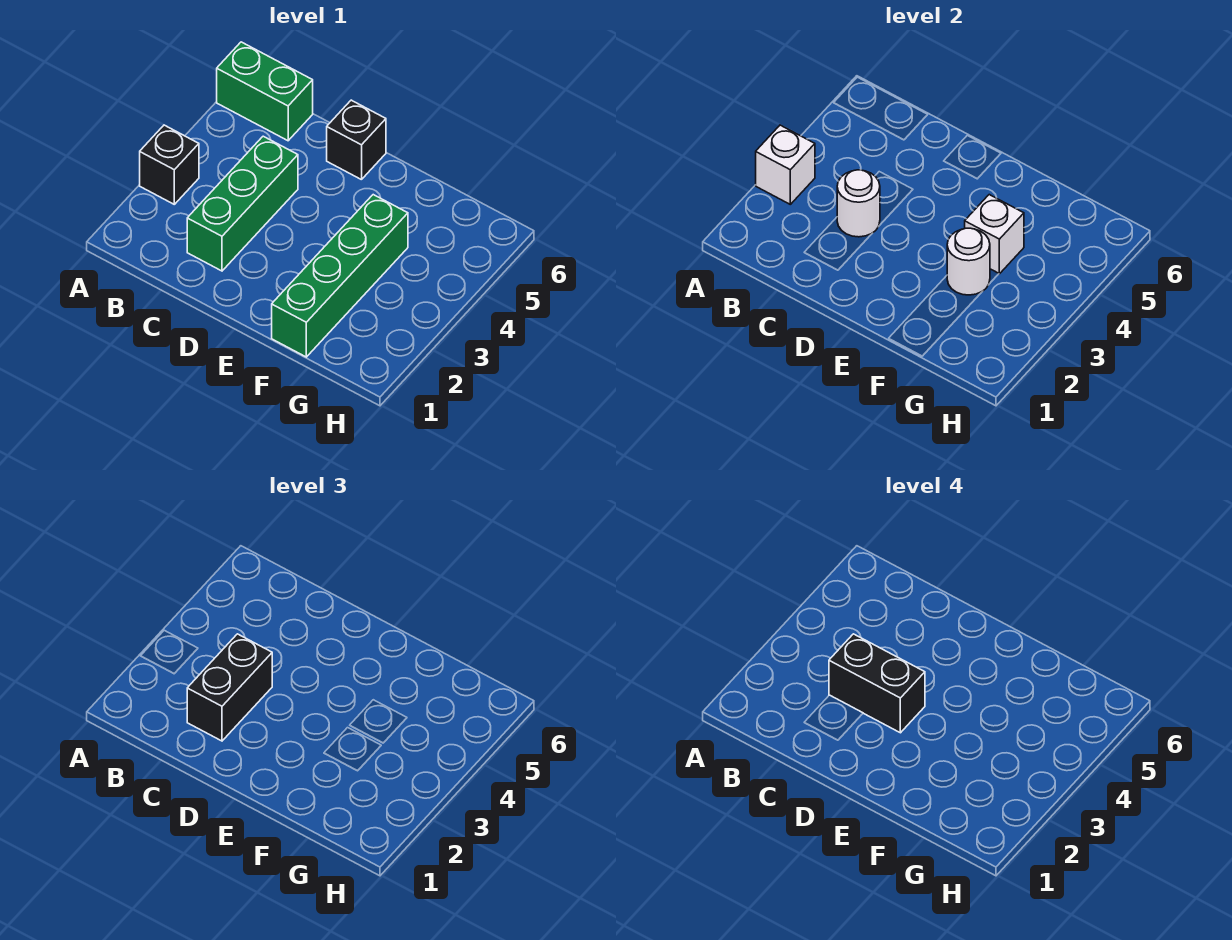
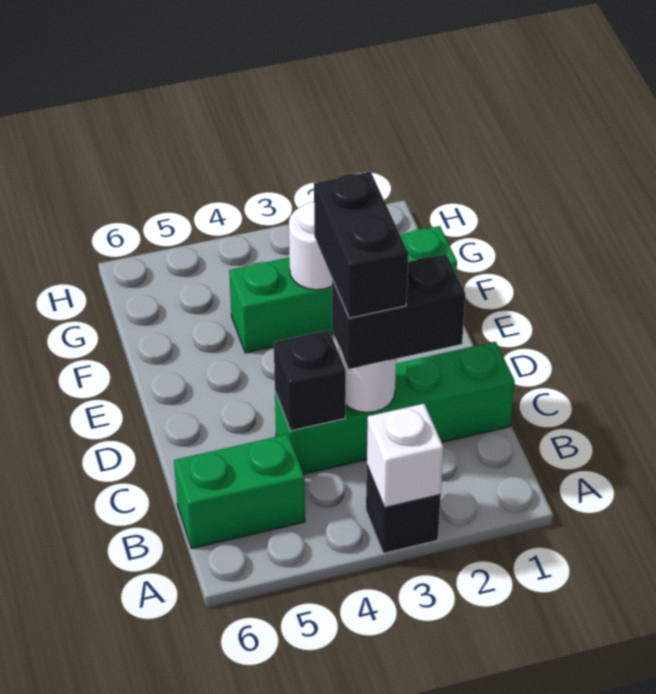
green 1x2 brick [217,42,313,141] -> green 1x2 brick turned to [174,434,305,548]
green 1x3 brick [187,136,298,271] -> green 1x4 brick [275,342,515,474]
black 1x1 brick [327,100,386,180] -> black 1x1 brick moved to [274,330,346,431]
white 1x1 brick [965,195,1024,274] -> none

